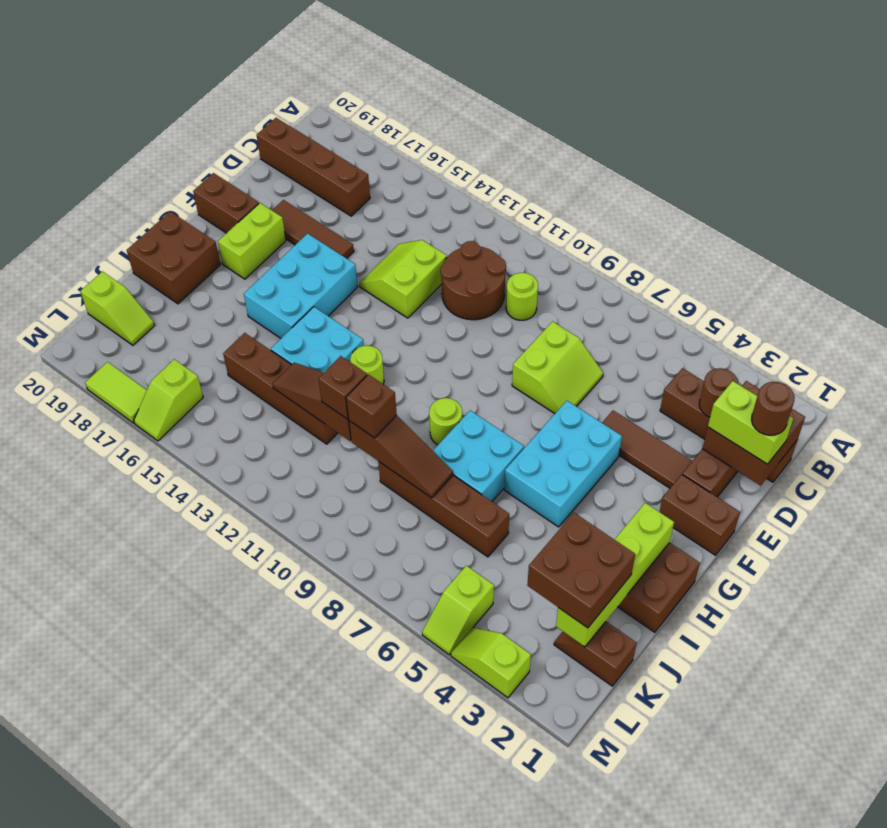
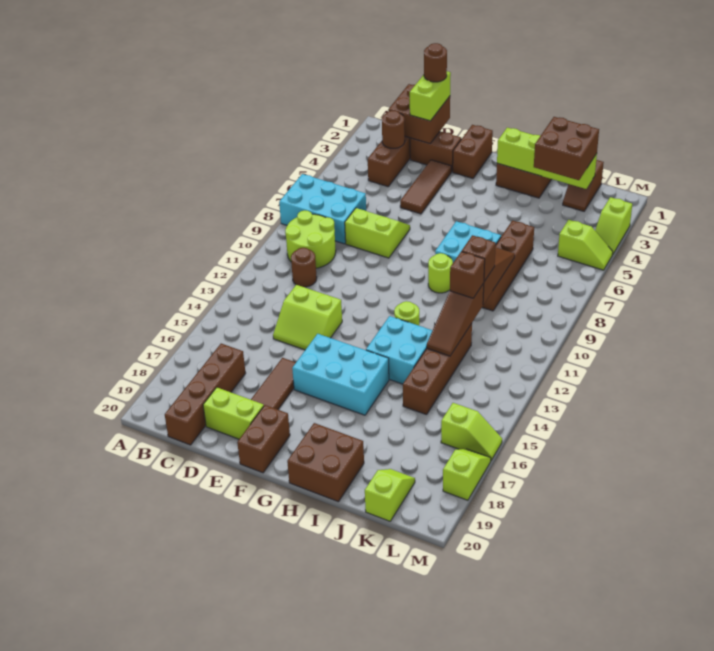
lime 1x1 round brick [506,273,538,320] -> lime 2x2 round brick [285,210,336,268]
brown 2x2 round brick [441,241,506,320] -> brown 1x1 round brick [291,248,317,287]
cyan 2x3 brick [504,401,622,527] -> cyan 2x3 brick moved to [279,174,366,244]
lime 1x2 brick [218,203,286,279] -> lime 1x2 brick moved to [203,387,264,439]
lime 1x2 tile [85,362,147,423] -> lime 1x2 slope [443,449,491,500]

